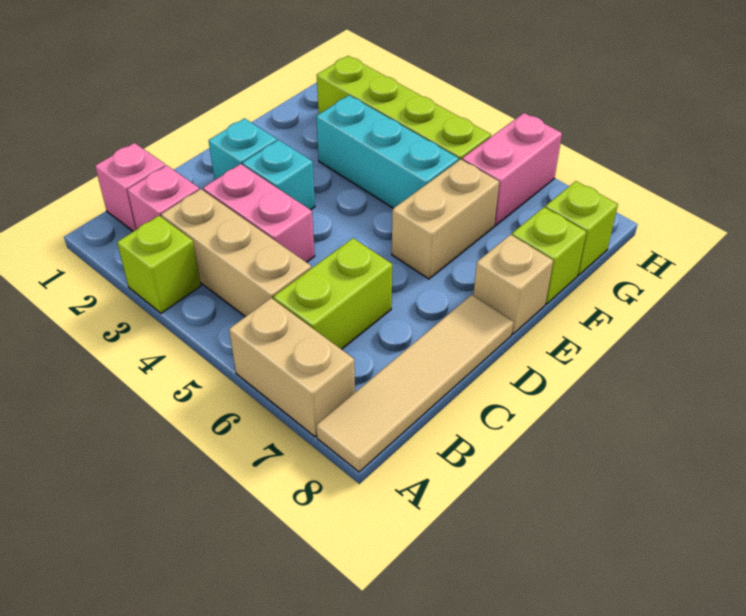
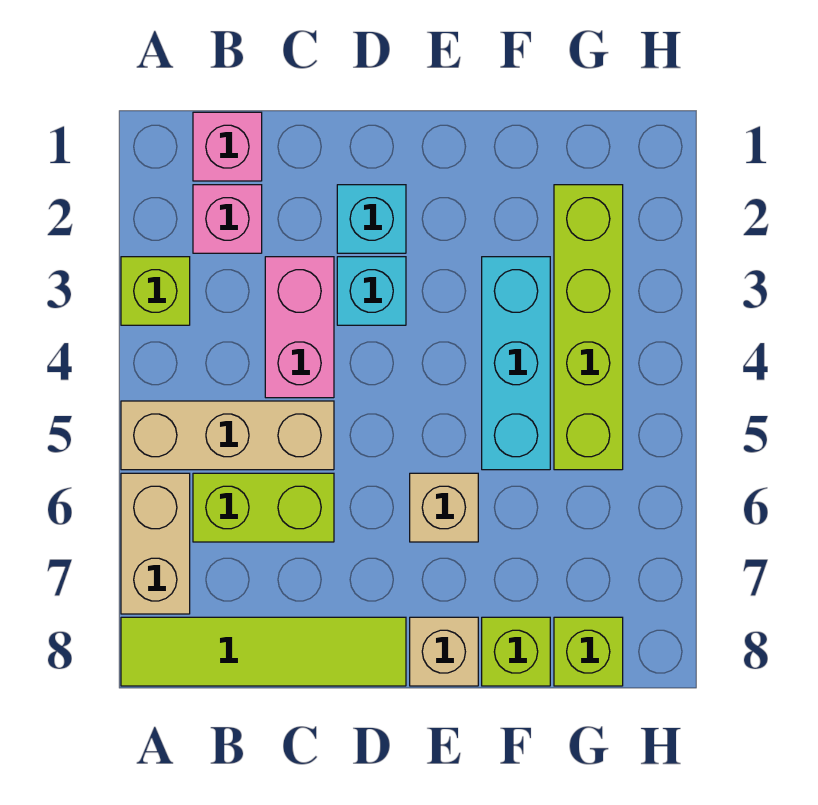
tan 1x4 tile [316,295,513,472] -> lime 1x4 tile [121,617,406,686]
tan 1x3 brick [161,189,311,317] -> tan 1x3 brick turned to [121,401,334,470]
tan 1x2 brick [392,159,499,279] -> tan 1x1 brick [410,473,478,542]
pink 1x2 brick [462,113,562,226] -> none

